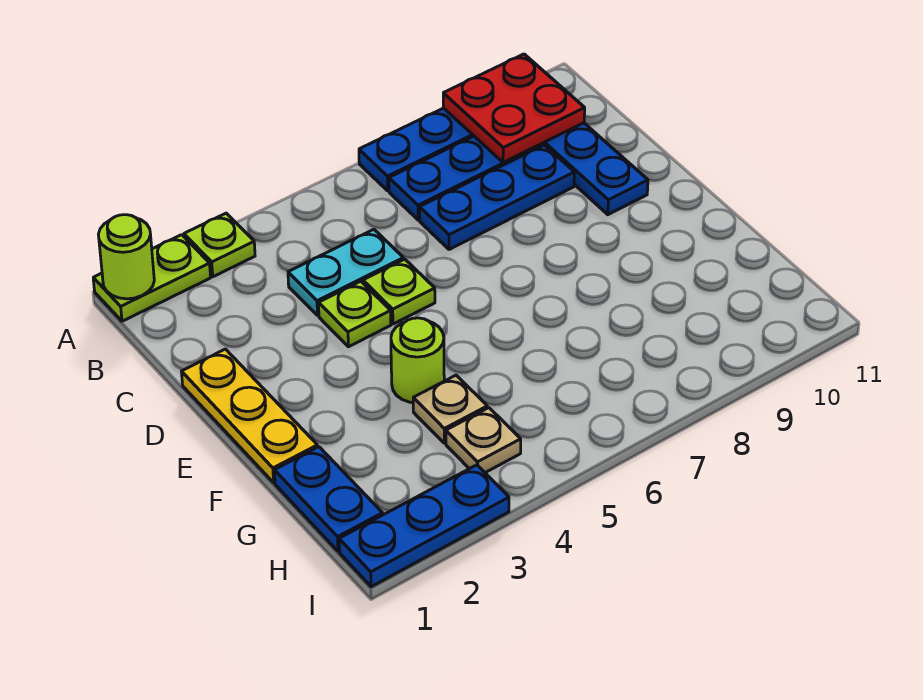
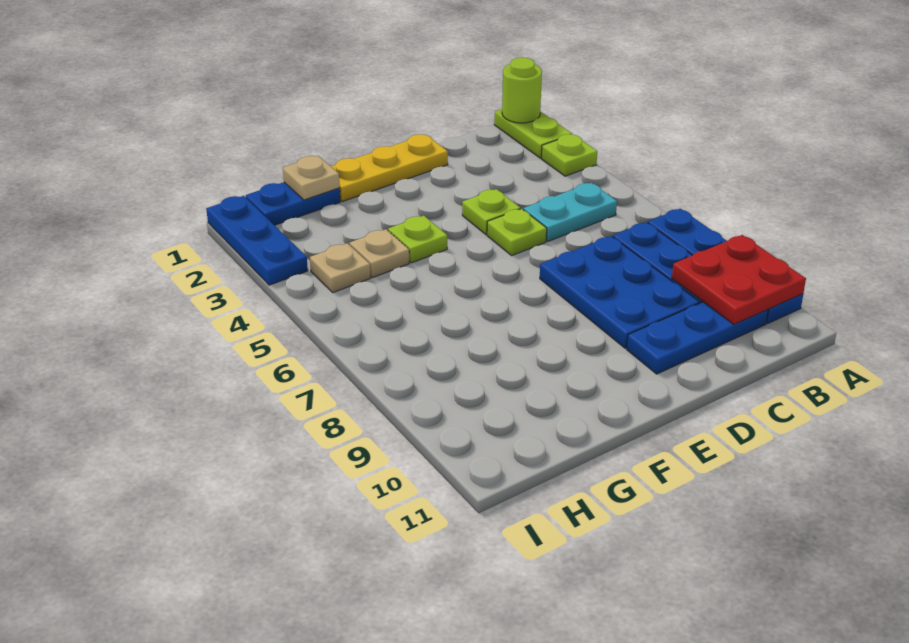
cyan 1x2 plate [288,229,403,315] -> cyan 1x2 plate turned to [523,183,617,241]
blue 1x3 plate [419,145,574,250] -> blue 2x3 plate [540,236,699,348]
lime 1x1 round brick [391,318,444,403] -> lime 1x1 plate [388,216,447,263]
none -> tan 1x1 plate [283,156,340,200]

